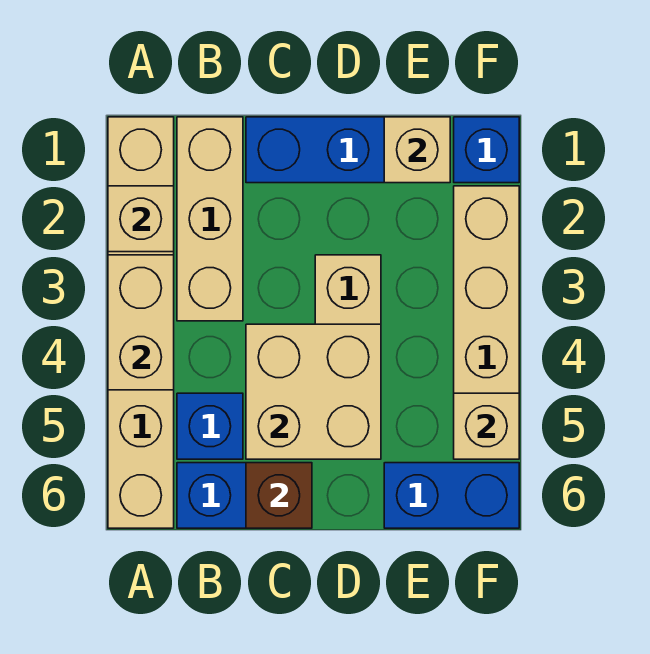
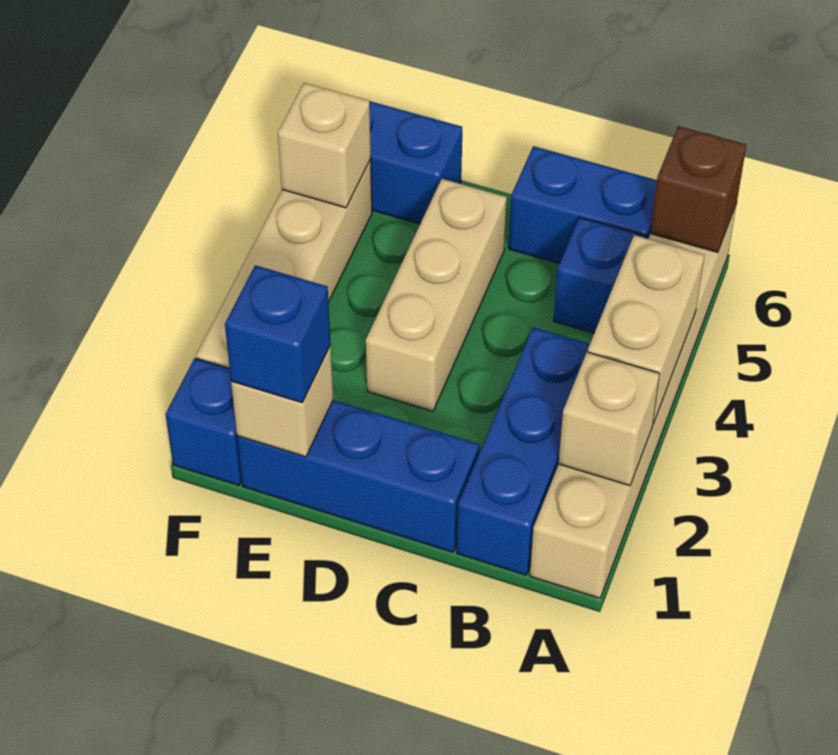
tan 1x3 brick [177,117,243,321] -> blue 1x3 brick [457,327,590,575]
tan 2x2 brick [246,324,381,459] -> none
brown 1x1 brick [246,463,312,528] -> brown 1x1 brick moved to [650,126,746,252]
none -> blue 1x1 brick [225,265,331,403]

